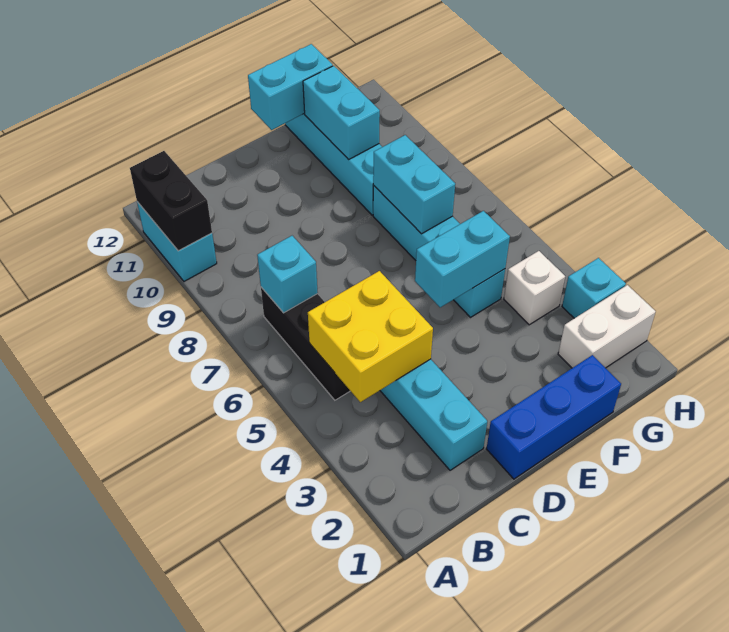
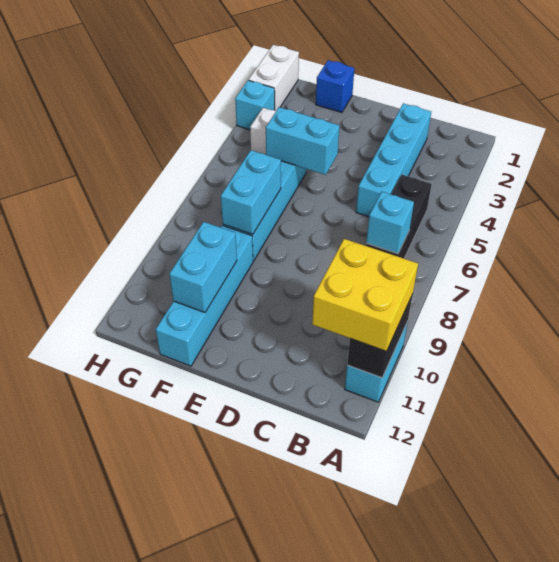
yellow 2x2 brick [308,271,433,402] -> yellow 2x2 brick moved to [312,239,418,351]
blue 1x3 brick [487,355,621,479] -> blue 1x1 brick [316,60,354,113]
cyan 1x2 brick [248,44,333,130] -> none
white 1x2 brick [558,285,656,368] -> white 1x2 brick turned to [248,45,299,111]

